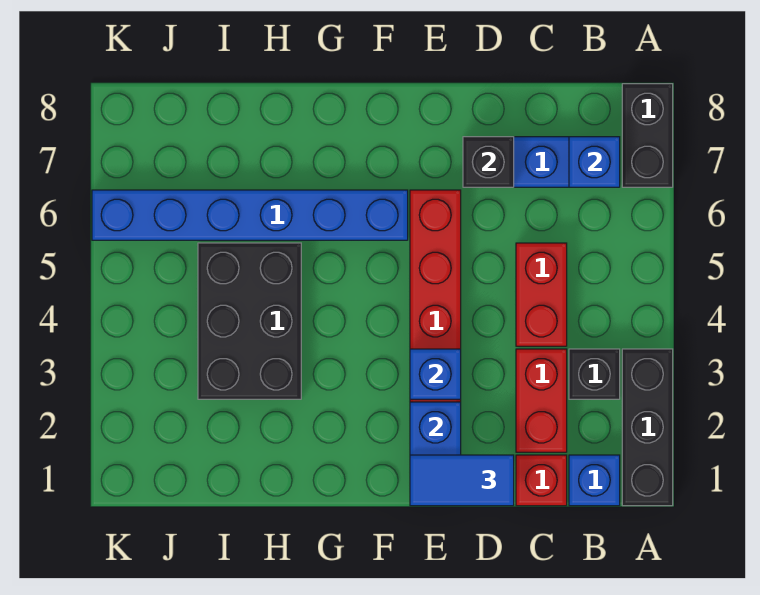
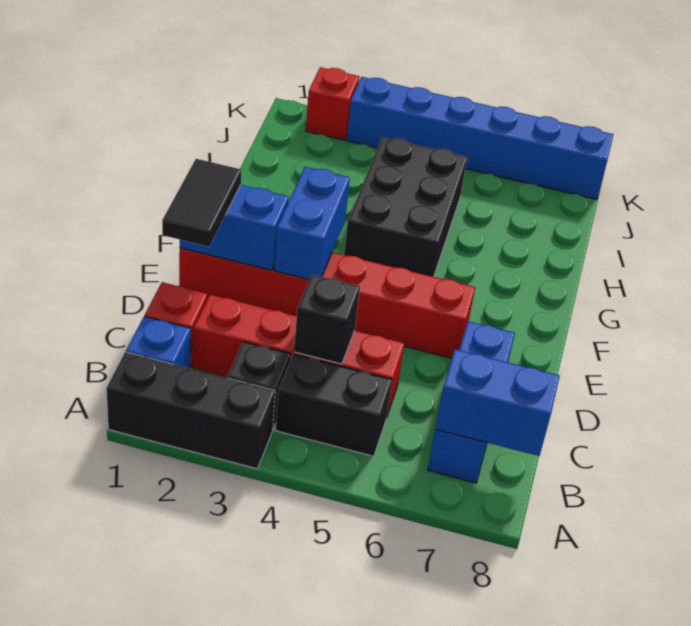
black 1x2 brick [622,84,673,187] -> black 1x2 brick moved to [275,354,392,456]
blue 1x1 brick [569,137,620,187] -> blue 1x2 brick [435,349,560,456]
blue 1x2 tile [410,455,514,506] -> black 1x2 tile [162,159,241,247]
black 1x1 brick [463,137,514,187] -> black 1x1 brick moved to [294,275,360,364]
blue 1x1 brick [410,349,461,399] -> blue 1x2 brick [274,167,350,280]
blue 1x6 brick [92,190,408,240] -> blue 1x6 brick turned to [347,77,613,199]
black 2x3 brick [198,243,301,399] -> black 2x3 brick turned to [344,137,467,277]
none -> red 1x1 brick [306,67,359,140]

